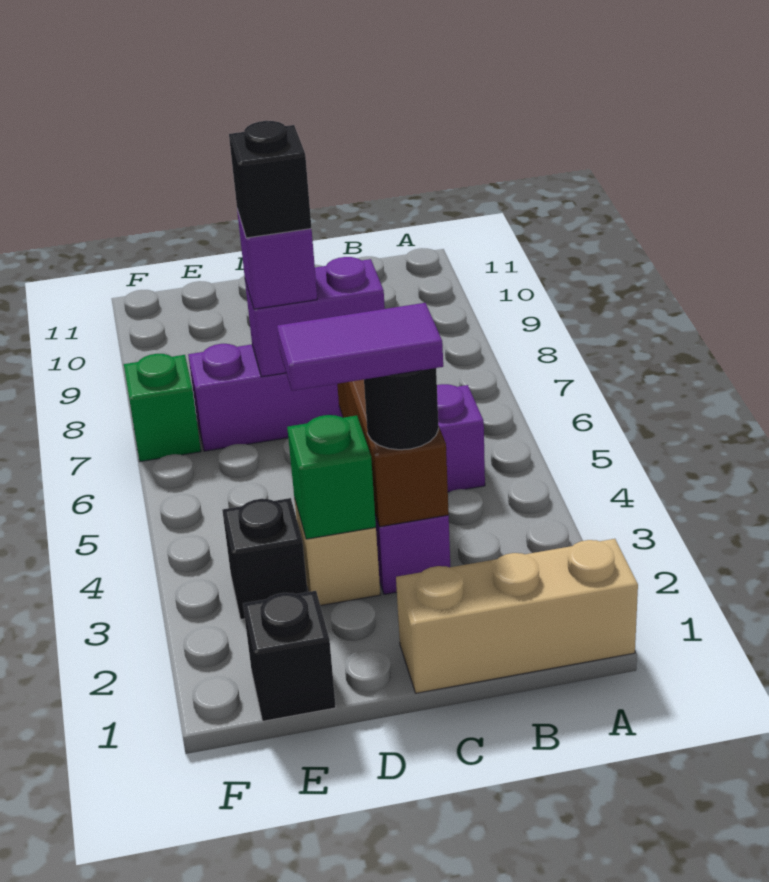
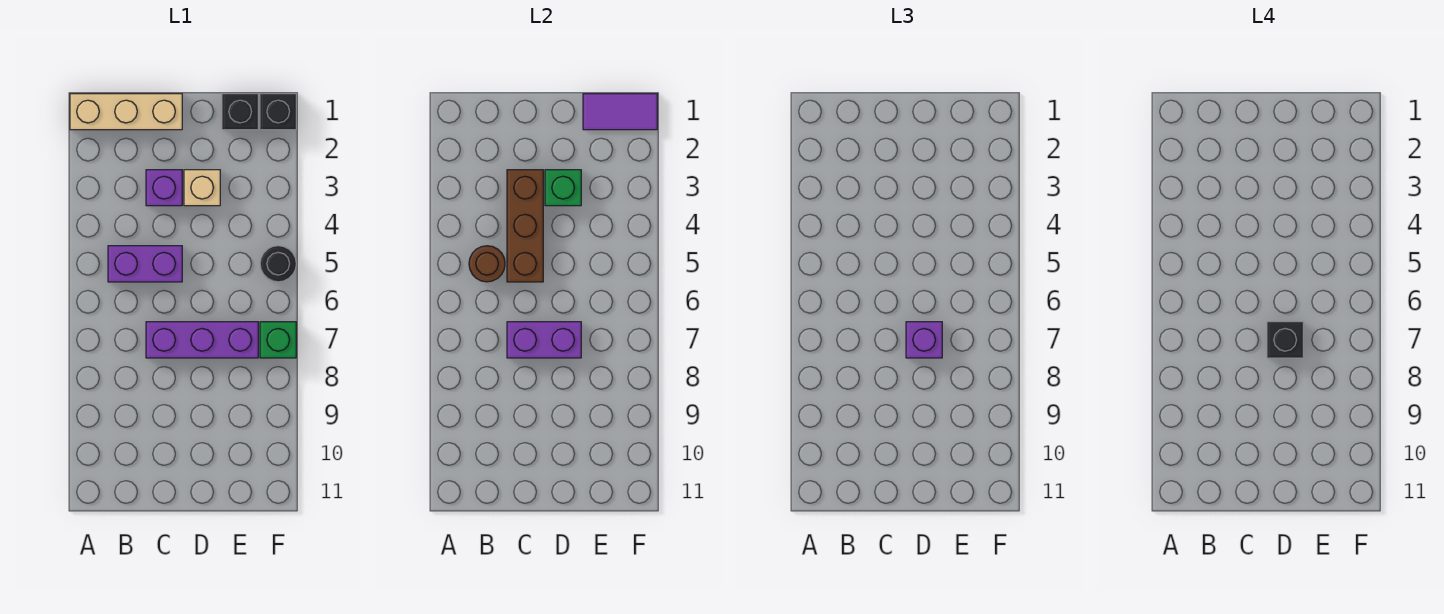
none -> brown 1x1 round brick [469,246,505,282]
black 1x1 round brick [364,368,439,450] -> black 1x1 round brick moved to [260,246,296,282]
purple 1x2 tile [277,303,443,391] -> purple 1x2 tile moved to [583,94,657,130]
black 1x1 brick [222,498,308,619] -> black 1x1 brick moved to [260,94,296,130]

